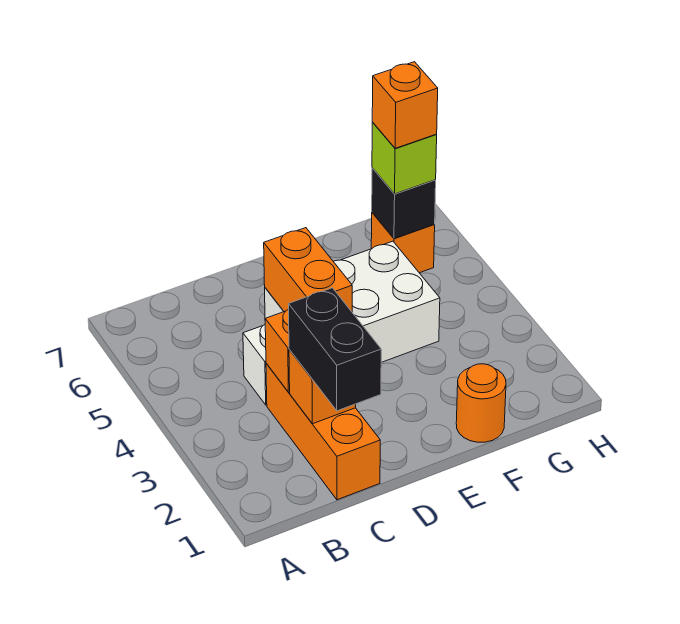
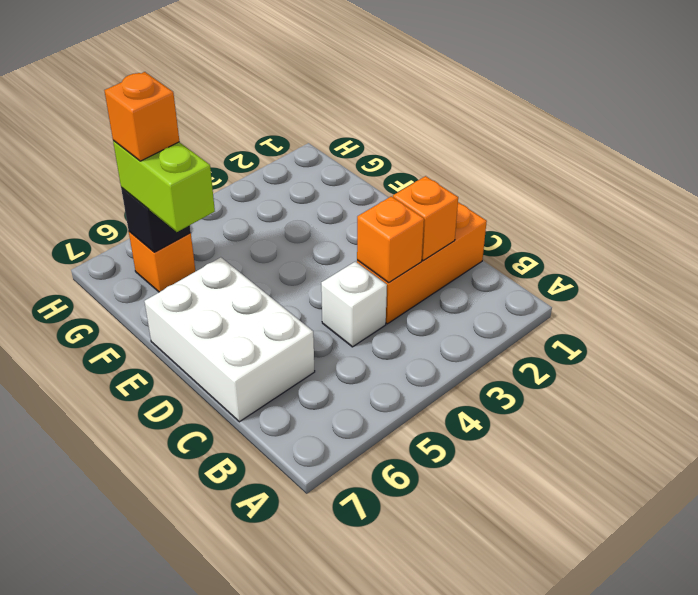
black 1x2 brick [289,288,381,411] -> none
white 2x3 brick [265,241,440,362] -> white 2x3 brick moved to [144,257,315,422]
orange 1x2 brick [264,228,352,312] -> none
orange 1x1 round brick [456,364,506,442] -> none
lime 1x1 brick [372,122,437,194] -> lime 1x2 brick [113,140,215,232]

